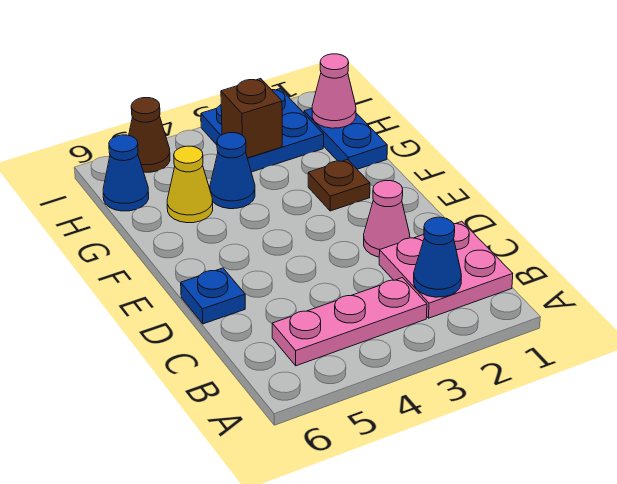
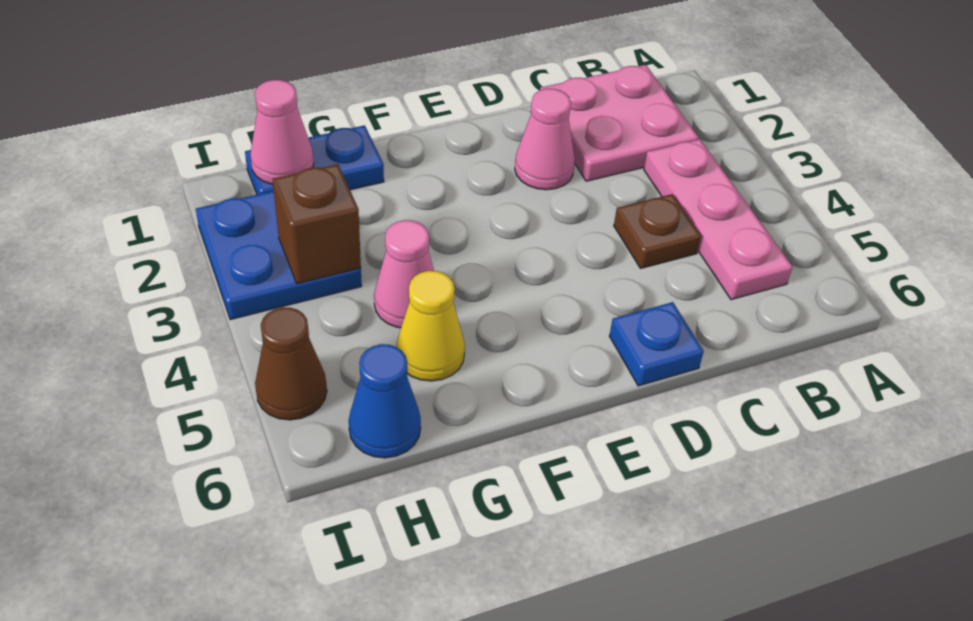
blue 1x1 cone [414,217,462,297] -> none
brown 1x1 plate [308,160,370,211] -> brown 1x1 plate moved to [614,194,701,268]
blue 1x1 cone [210,133,255,209] -> pink 1x1 cone [374,220,434,328]

